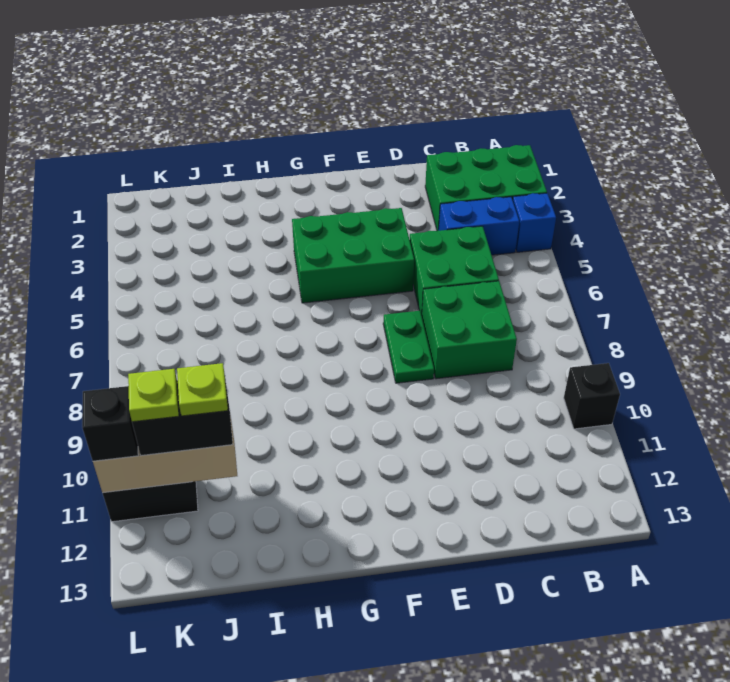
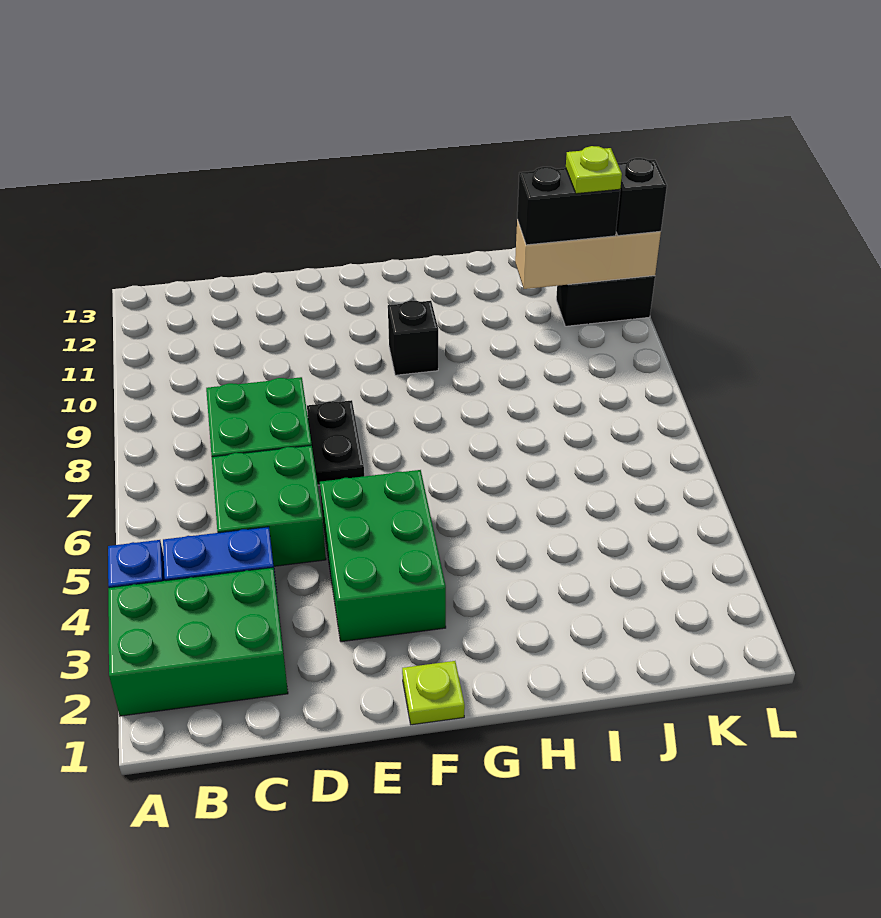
black 1x1 brick [564,363,620,429] -> black 1x1 brick moved to [388,300,438,375]
green 2x3 brick [292,208,414,303] -> green 2x3 brick turned to [320,470,446,642]
green 1x2 plate [383,311,434,383] -> black 1x2 plate [307,400,364,485]
lime 1x1 plate [177,363,228,416] -> lime 1x1 plate moved to [402,661,465,725]

